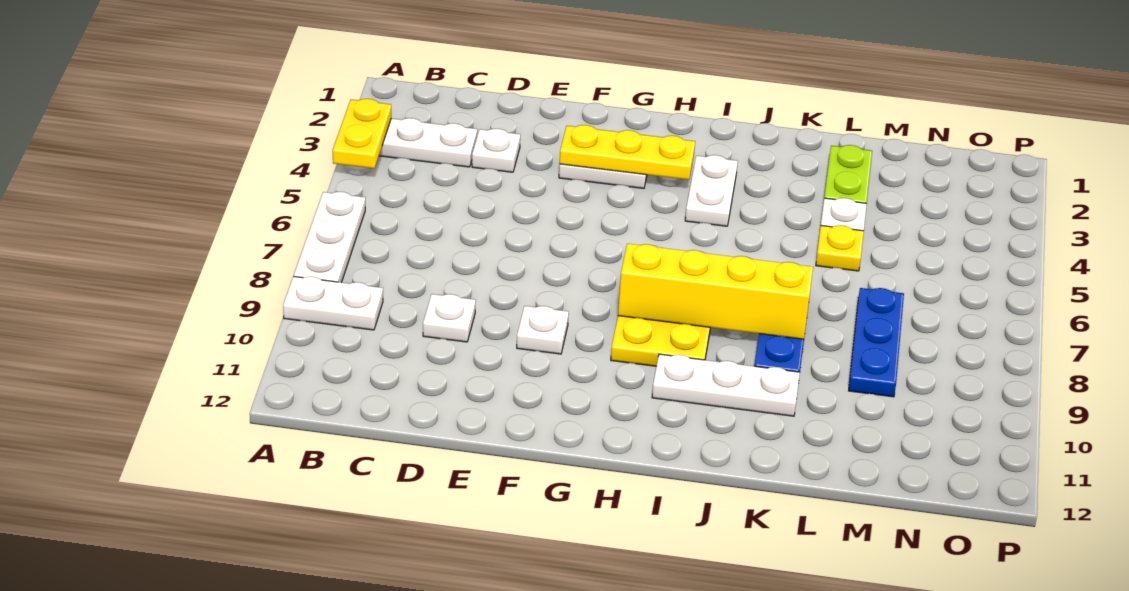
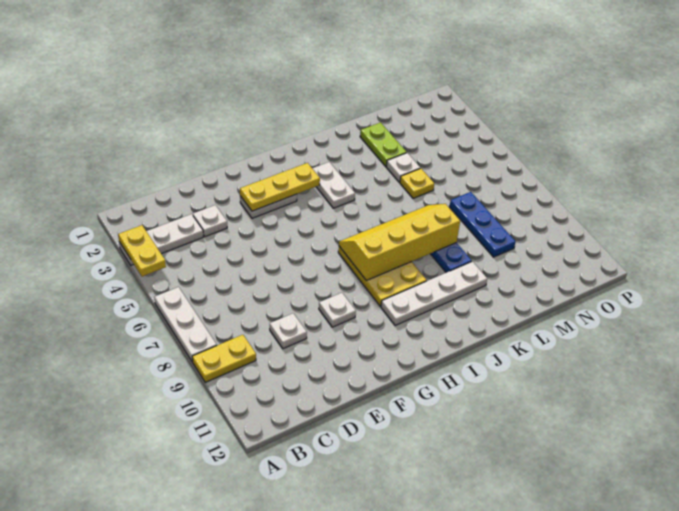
white 1x2 plate [283,276,383,330] -> yellow 1x2 plate [192,335,256,382]
white 1x3 plate [652,354,800,416] -> white 1x4 plate [381,261,487,326]

